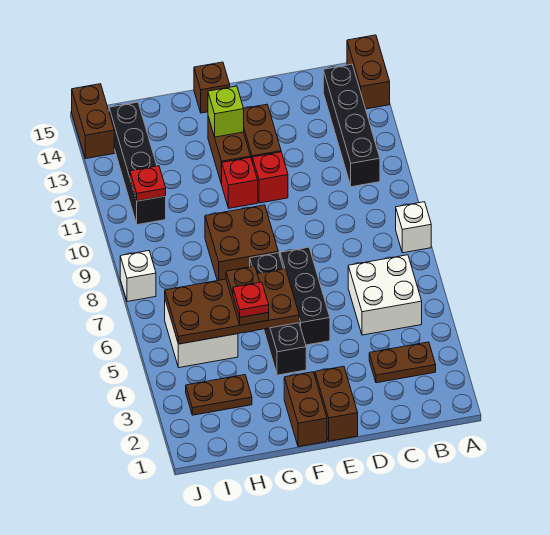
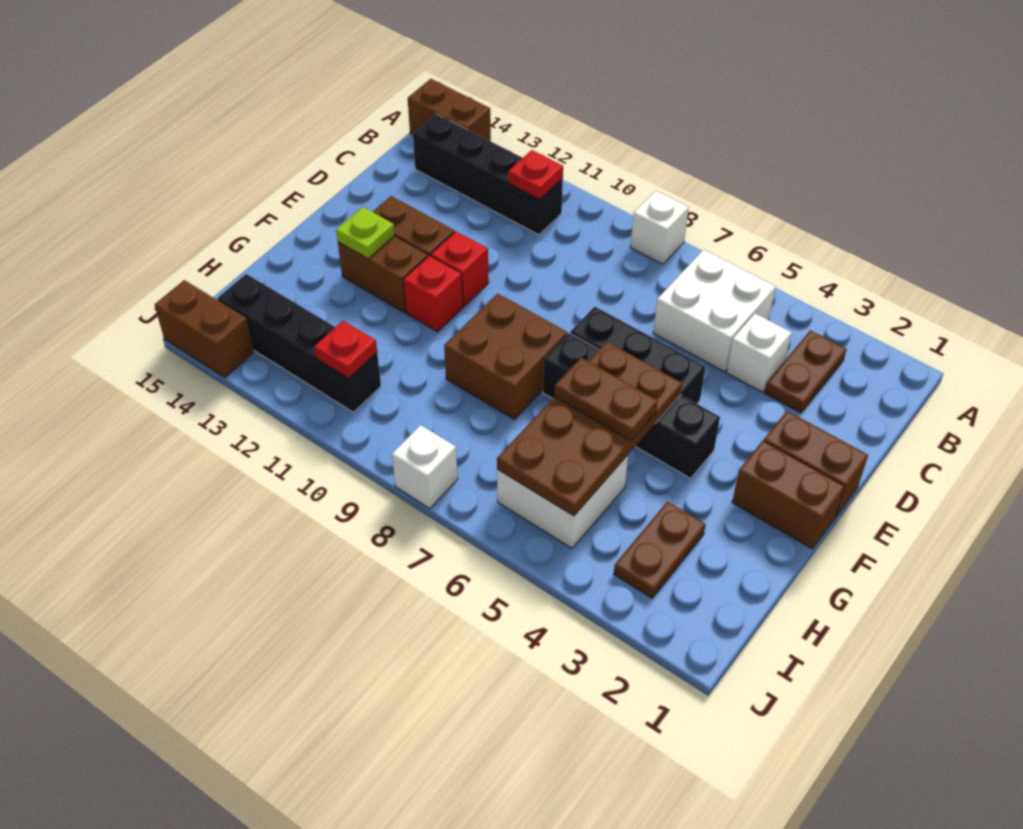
none -> white 1x1 brick [727,313,792,392]
lime 1x1 brick [208,86,244,137] -> lime 1x1 plate [336,207,395,259]
brown 1x1 brick [194,62,230,113] -> none
red 1x1 plate [233,282,269,317] -> red 1x1 plate moved to [508,150,563,199]

